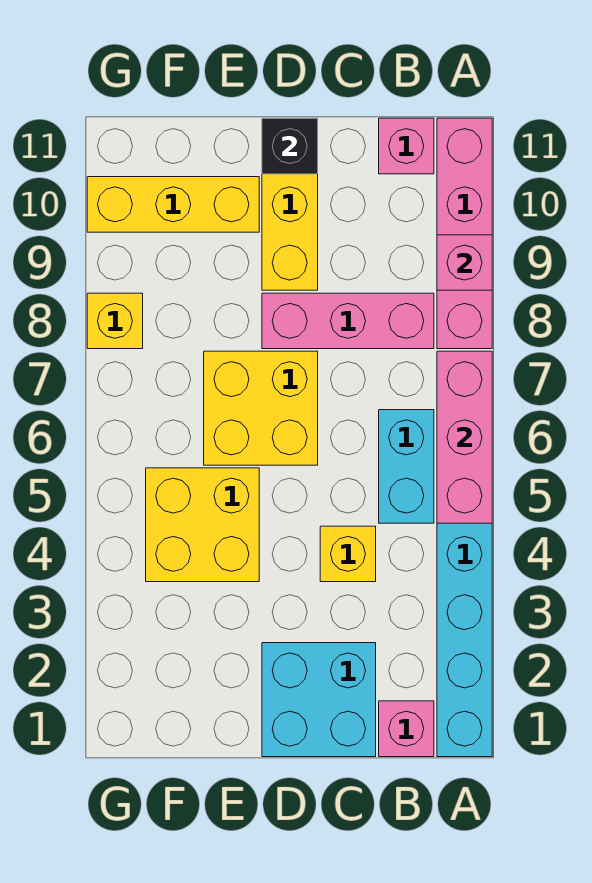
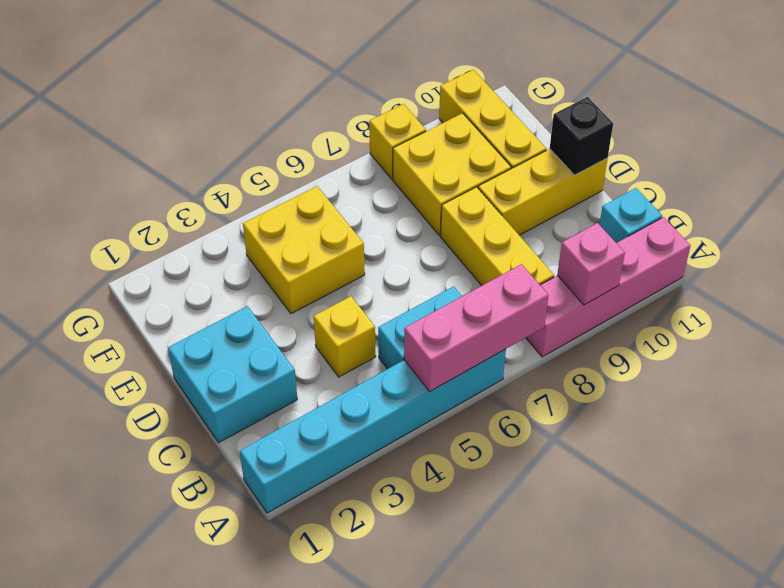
pink 1x1 brick [379,701,434,757] -> none
pink 1x3 brick [262,293,434,349] -> yellow 1x3 brick [441,187,554,286]
pink 1x1 brick [379,118,434,174] -> cyan 1x1 brick [599,188,662,243]
yellow 2x2 brick [204,351,318,465] -> yellow 2x2 brick moved to [393,113,511,235]

